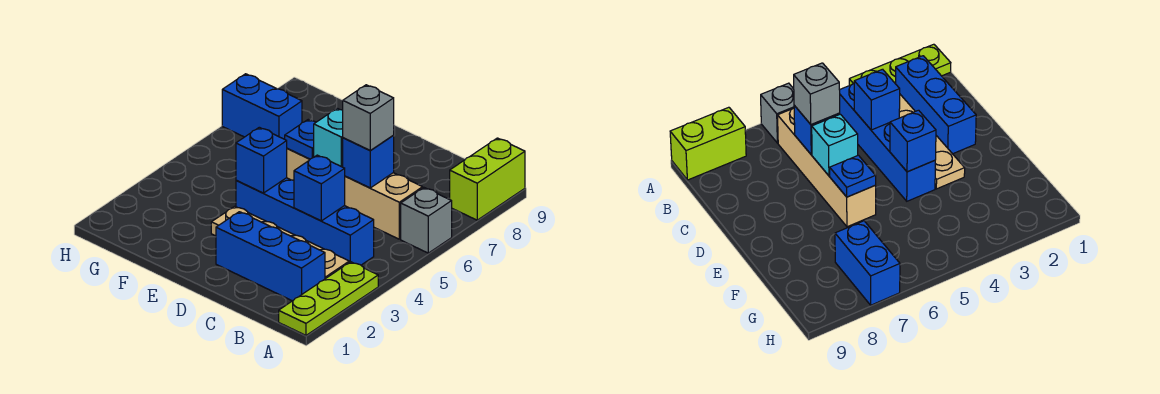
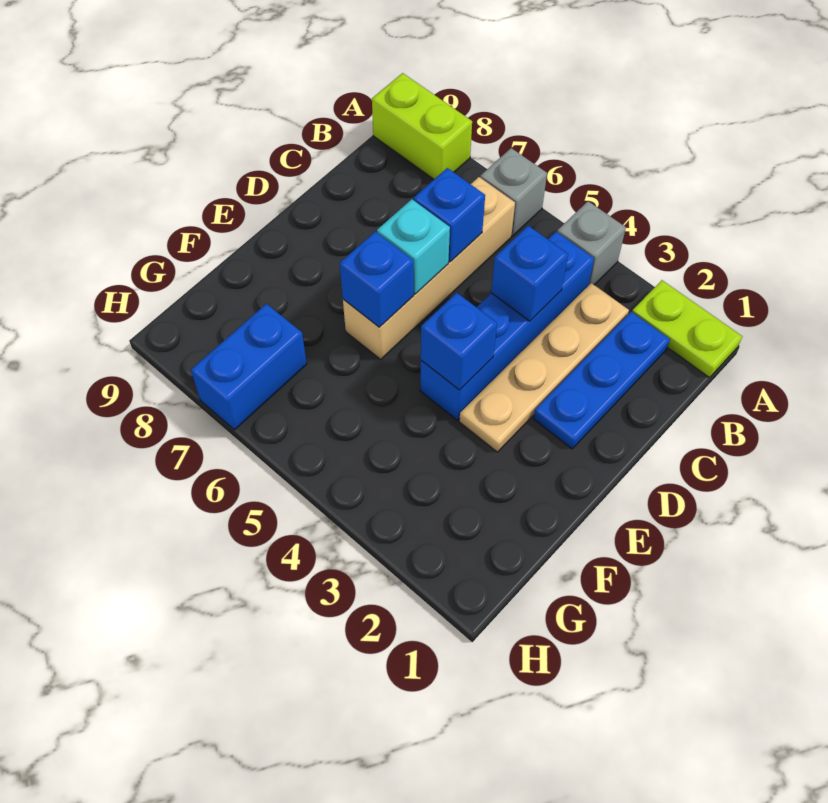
lime 1x3 plate [279,262,378,335] -> lime 1x2 plate [632,280,742,378]
blue 1x3 brick [216,212,325,301] -> blue 1x3 plate [533,312,670,449]
grey 1x1 brick [343,85,394,151] -> grey 1x1 brick moved to [557,201,626,285]
blue 1x1 plate [285,120,316,159] -> blue 1x1 brick [340,231,414,327]

